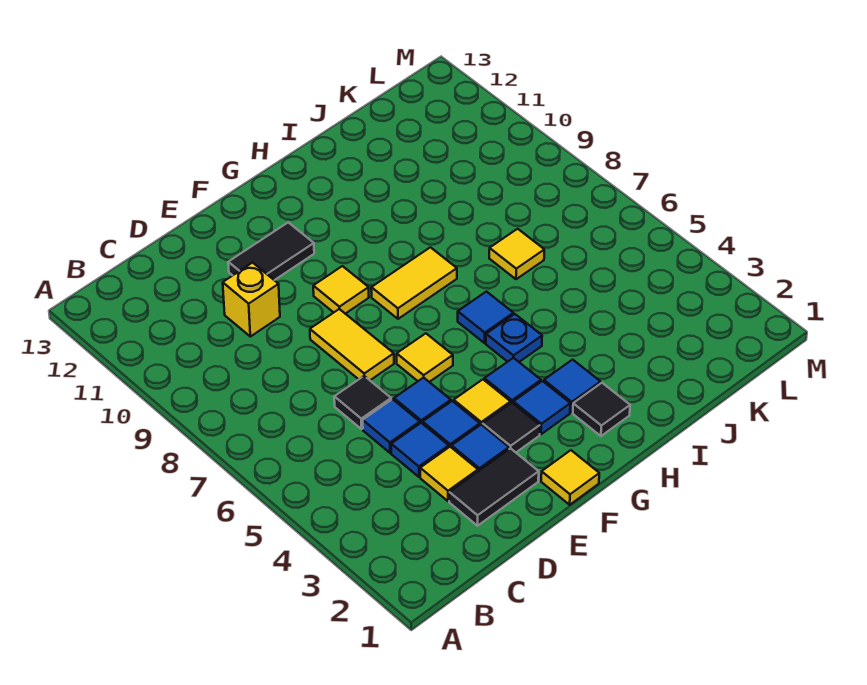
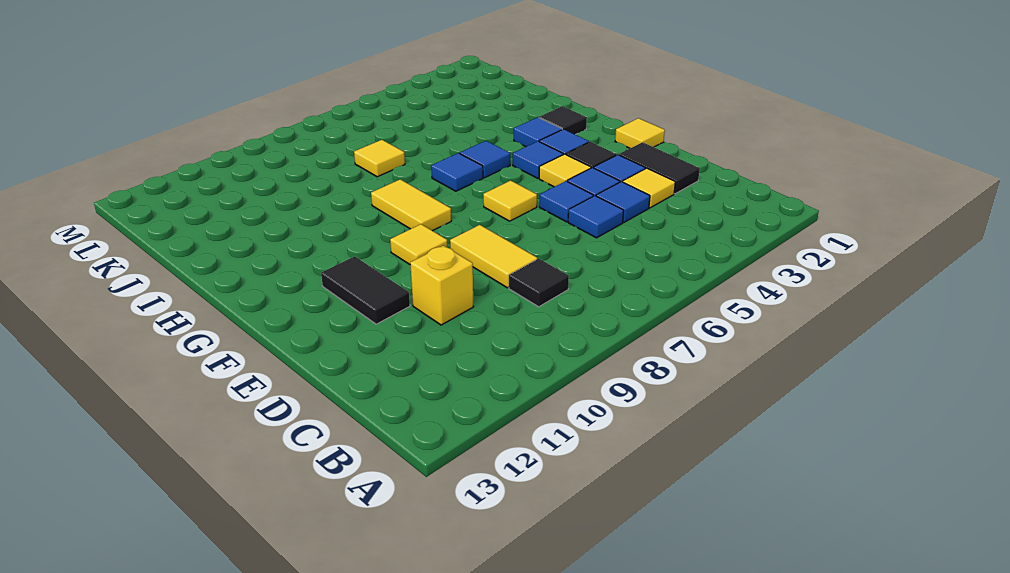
black 1x1 tile [334,376,391,429] -> black 1x1 tile moved to [509,259,569,307]
yellow 1x2 tile [310,309,394,380] -> yellow 1x2 tile turned to [450,225,537,288]
blue 1x1 plate [486,314,542,362] -> blue 1x1 tile [460,141,510,178]

